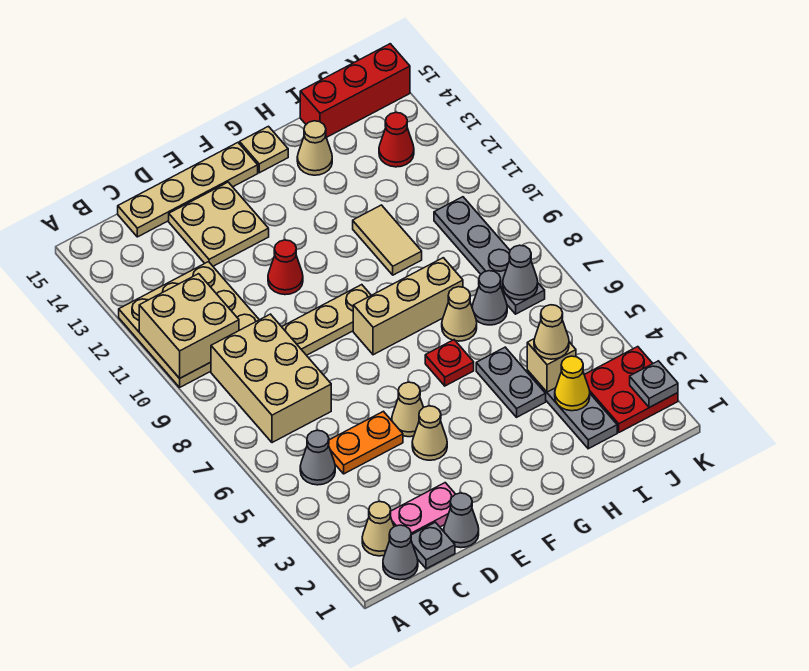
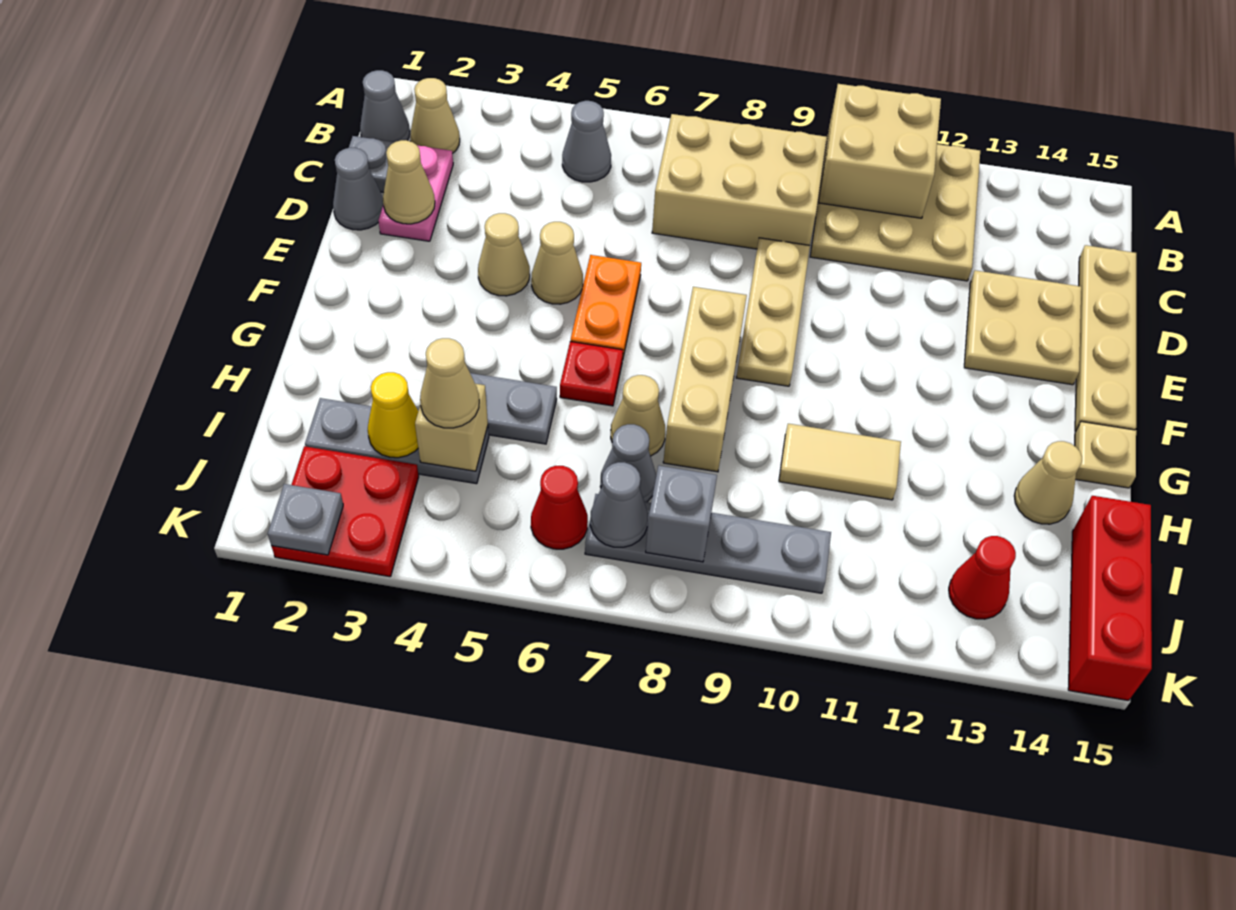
orange 1x2 plate [329,411,403,474] -> orange 1x2 plate moved to [571,255,641,357]
none -> tan 1x1 cone [383,140,435,224]
red 1x1 cone [268,240,303,295] -> red 1x1 cone moved to [531,466,588,549]
none -> grey 1x1 brick [646,466,717,562]

